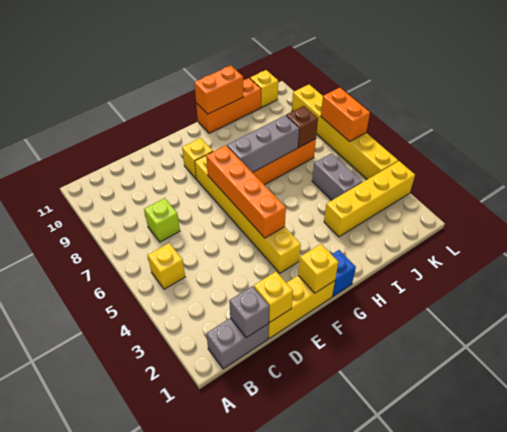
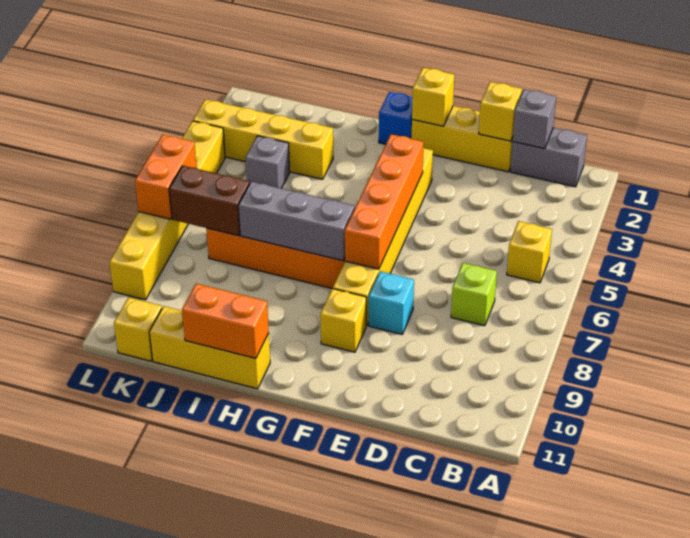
none -> cyan 1x1 brick [369,271,414,334]
orange 1x3 brick [196,78,261,133] -> yellow 1x3 brick [149,306,270,389]
grey 1x2 brick [312,153,362,200] -> grey 1x1 brick [245,136,290,188]
brown 1x1 brick [286,106,318,147] -> brown 1x2 brick [169,166,250,236]

